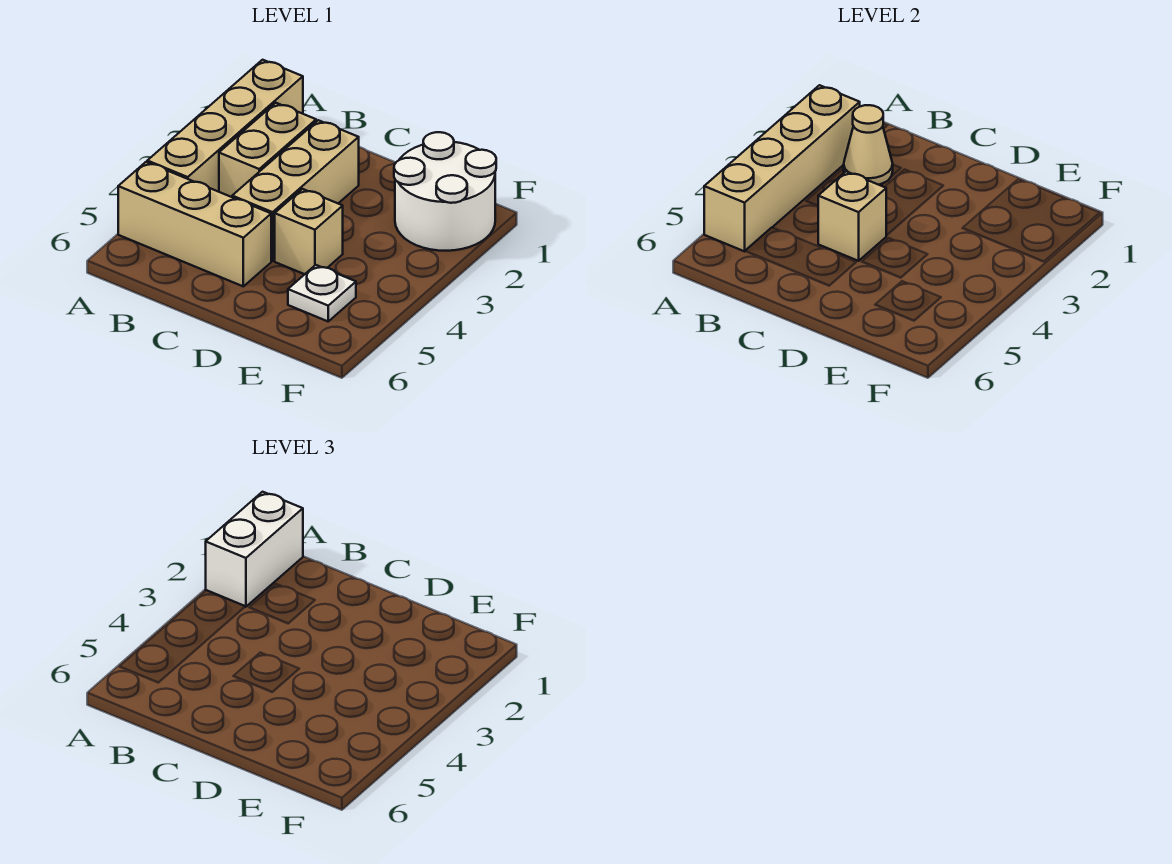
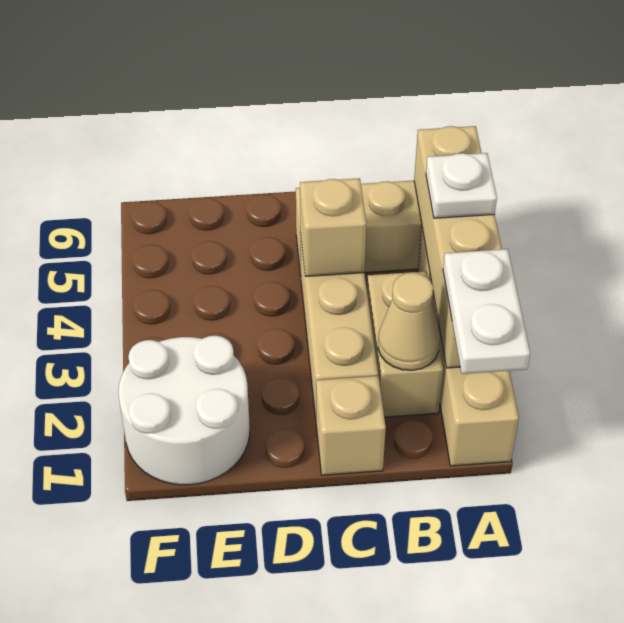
white 1x2 brick [206,492,303,607] -> white 1x2 plate [443,249,530,374]
tan 1x1 brick [275,189,343,274] -> tan 1x1 brick moved to [316,376,386,475]
white 1x1 plate [288,265,356,321] -> white 1x1 plate moved to [426,153,497,218]

